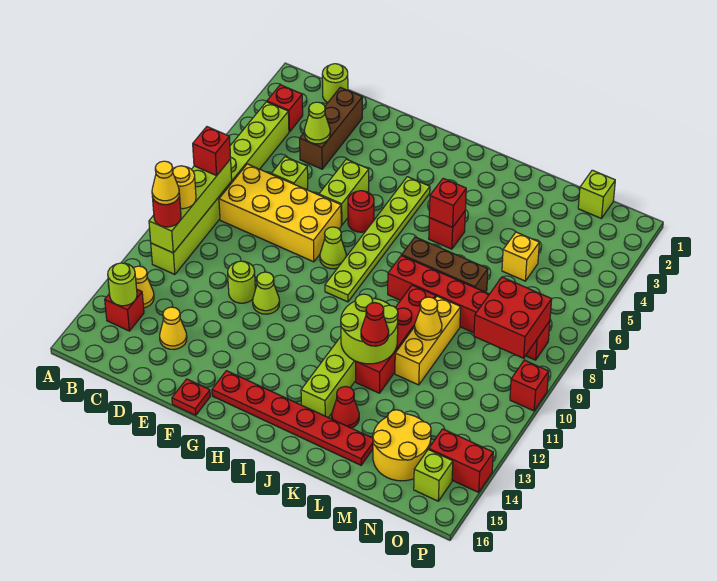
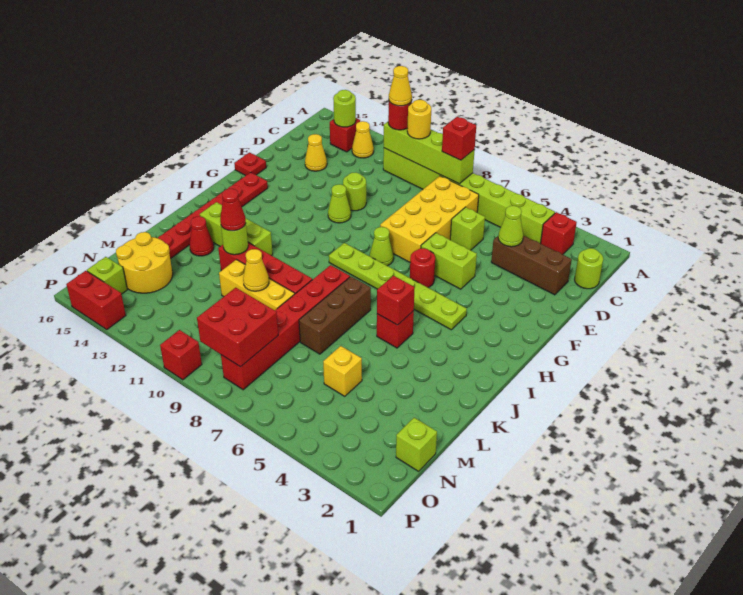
lime 2x2 round brick [341,294,398,364] -> lime 1x1 round brick [221,224,248,255]
red 1x2 brick [429,429,493,492] -> red 1x2 brick turned to [66,271,126,329]

